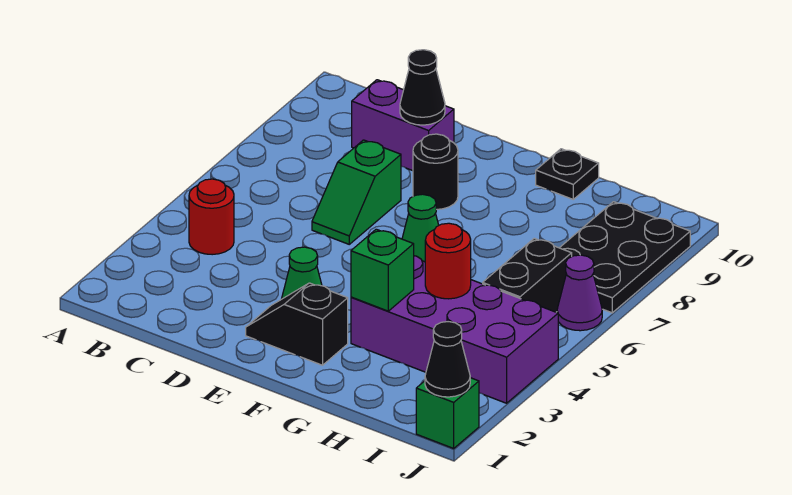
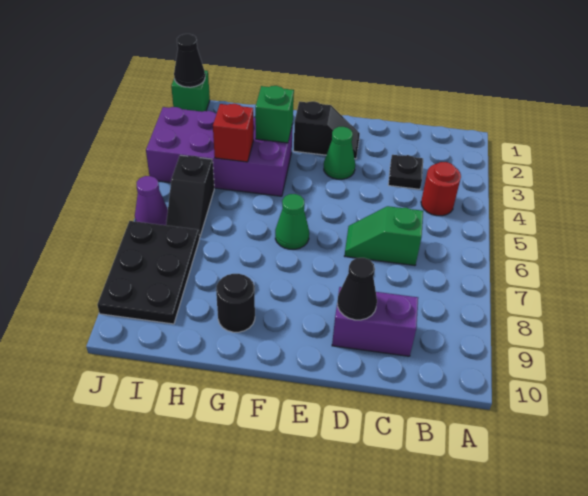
green 1x2 slope [312,140,401,244] -> green 1x2 slope turned to [345,206,423,266]
black 1x1 round brick [413,134,458,210] -> black 1x1 round brick moved to [216,274,255,332]
black 1x1 plate [536,149,599,199] -> black 1x1 plate moved to [388,155,423,189]
red 1x1 round brick [425,223,471,299] -> red 1x1 brick [213,104,254,162]
black 1x2 brick [483,238,572,312] -> black 1x2 slope [166,155,214,238]

